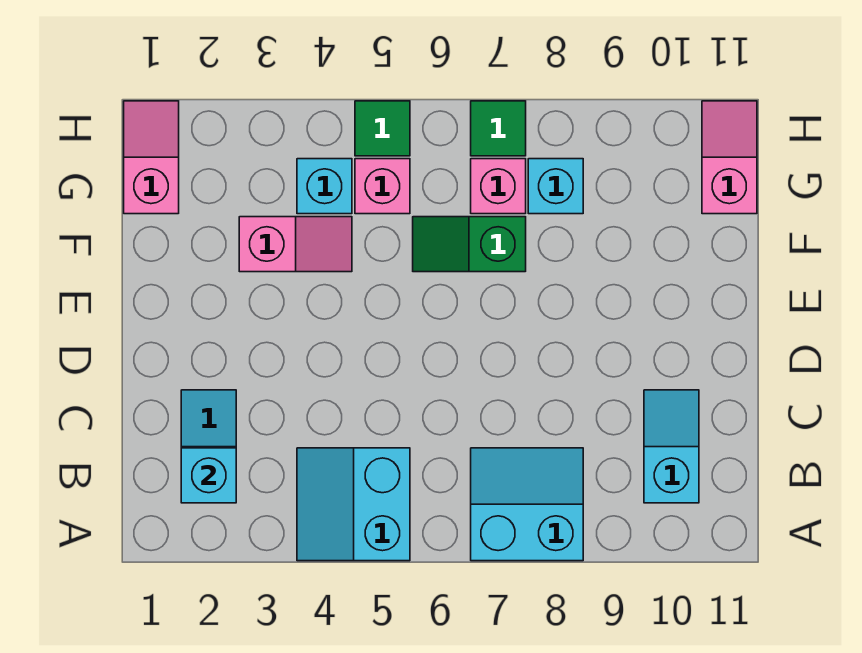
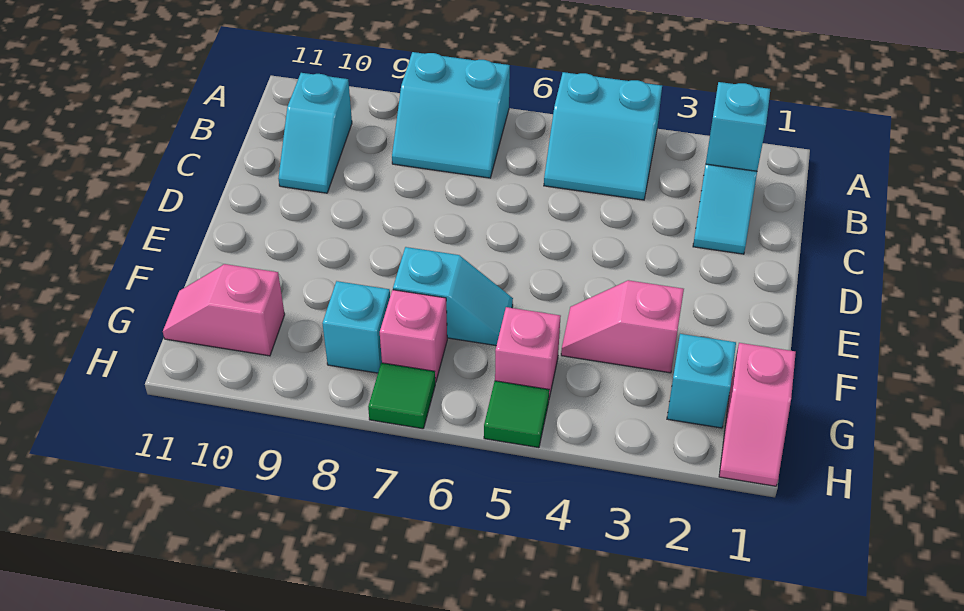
cyan 2x2 slope [297,448,410,561] -> cyan 2x2 slope turned to [544,72,662,200]
green 1x2 slope [413,217,526,272] -> cyan 1x2 slope [393,247,513,346]
cyan 1x1 brick [297,159,352,214] -> cyan 1x1 brick moved to [667,334,736,428]
pink 1x2 slope [702,101,757,214] -> pink 1x2 slope turned to [163,264,285,356]

